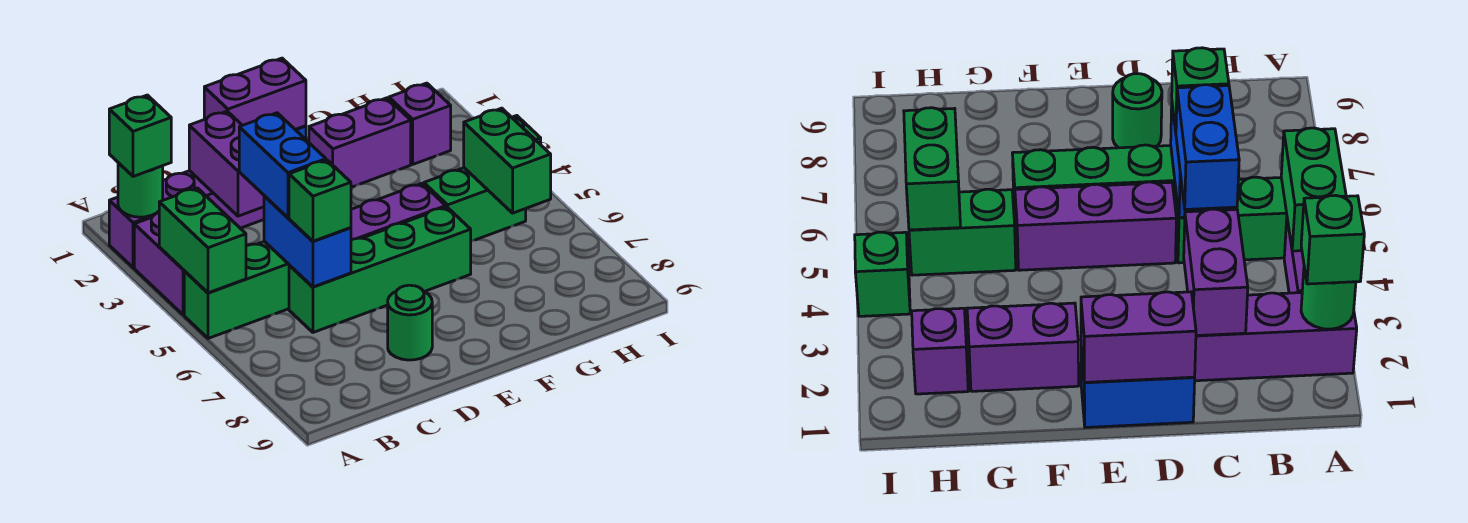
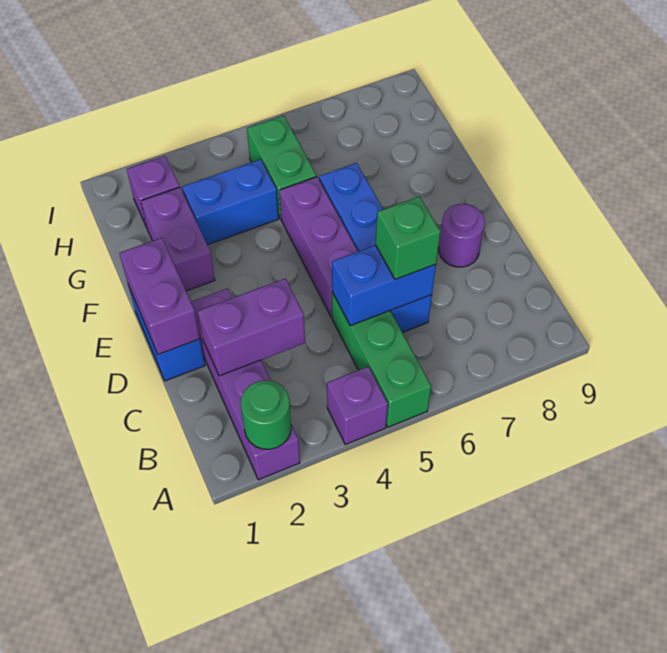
green 1x1 brick [109,95,171,177] -> none
purple 1x2 brick [134,213,184,315] -> purple 1x1 brick [327,367,388,444]
green 1x2 brick [159,188,246,293] -> none
blue 1x2 brick [239,113,326,218] -> blue 1x2 brick moved to [182,159,278,245]
green 1x4 brick [289,207,471,332] -> blue 1x4 brick [319,163,432,333]
green 1x1 round brick [388,285,432,360] -> purple 1x1 round brick [439,204,485,267]
green 1x2 brick [464,108,551,213] -> none
green 1x1 brick [855,232,910,316] -> none

